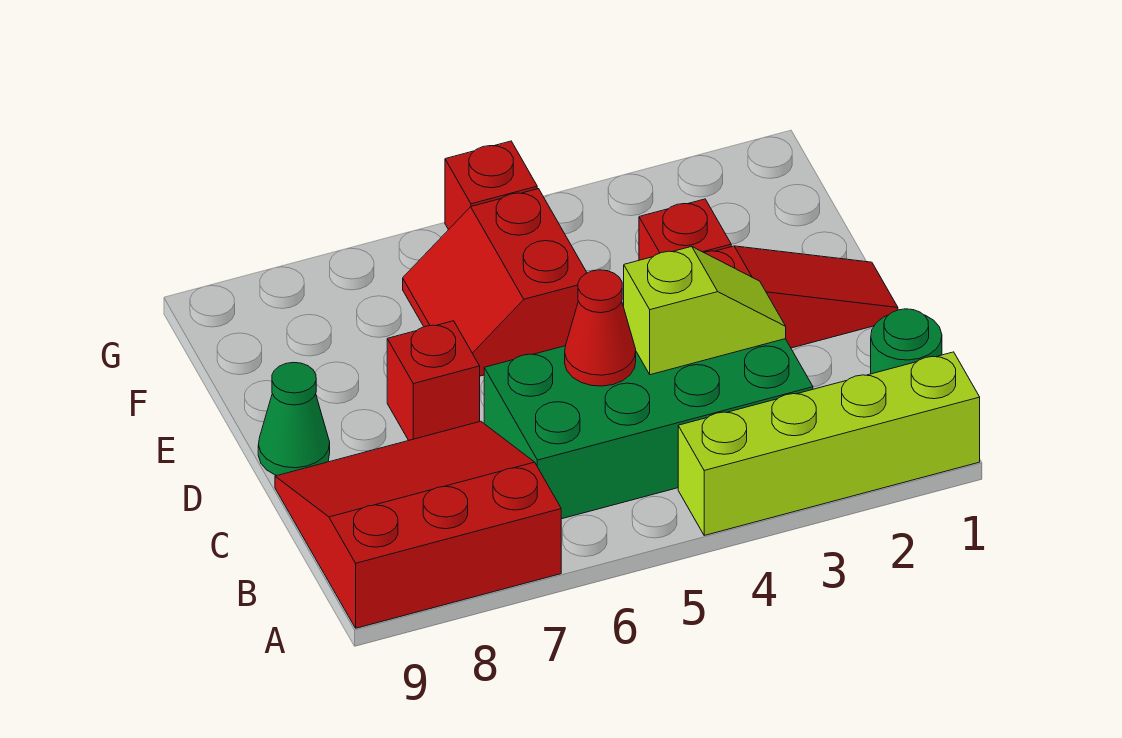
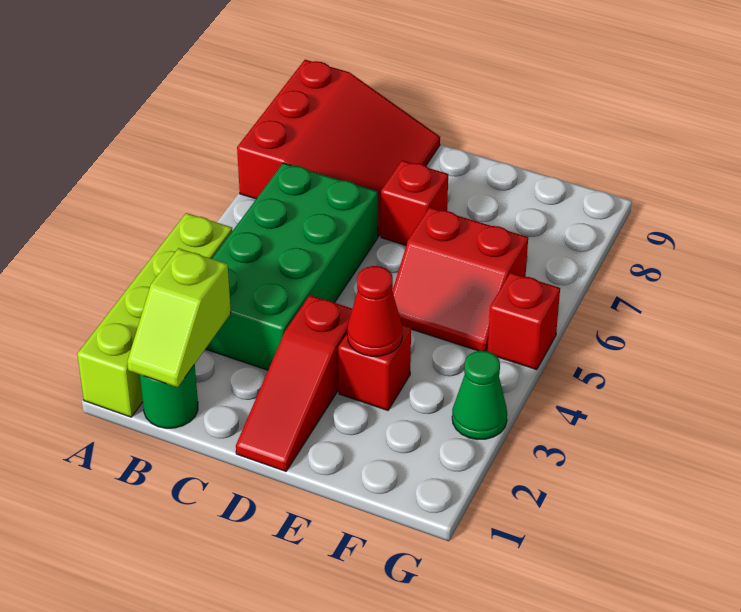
lime 1x2 slope [624,246,786,375] -> lime 1x2 slope moved to [127,248,231,387]
red 1x1 cone [565,270,636,386] -> red 1x1 cone moved to [347,266,402,356]
green 1x1 cone [258,362,330,475] -> green 1x1 cone moved to [452,351,507,439]
red 2x2 slope [403,189,587,376] -> red 2x2 slope turned to [392,207,528,351]

